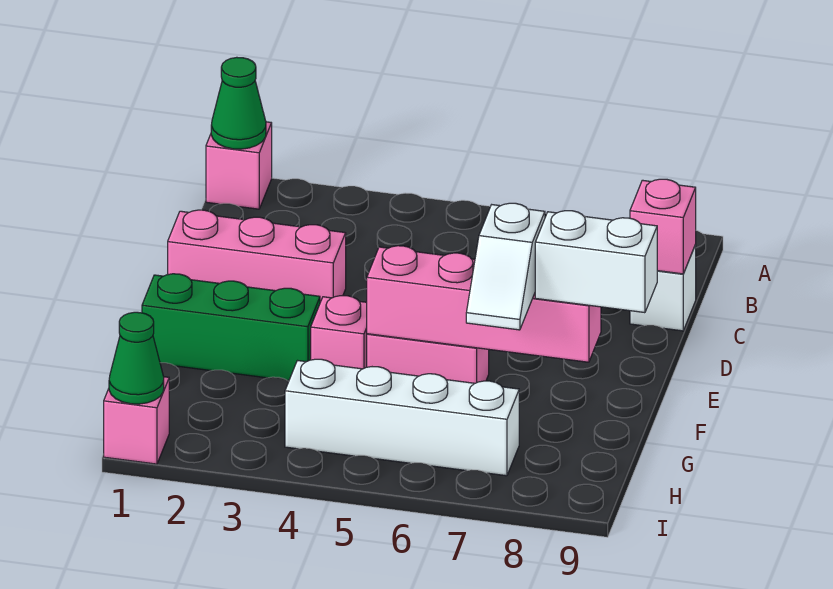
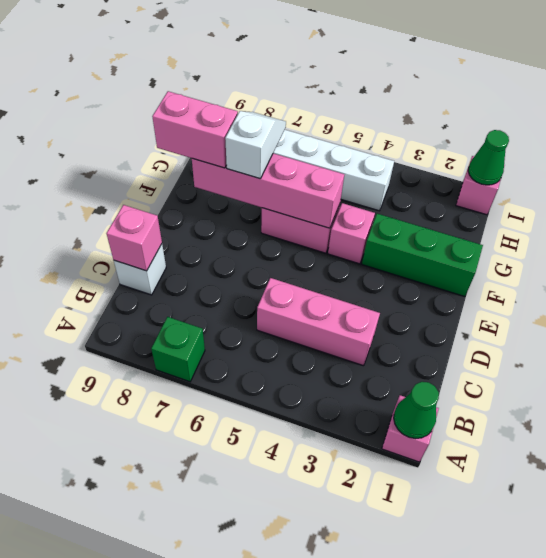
none -> green 1x1 brick [151,317,205,382]
pink 1x3 brick [168,210,346,302] -> pink 1x3 brick moved to [257,278,380,366]
white 1x2 brick [535,211,657,313] -> pink 1x2 brick [152,91,238,168]

